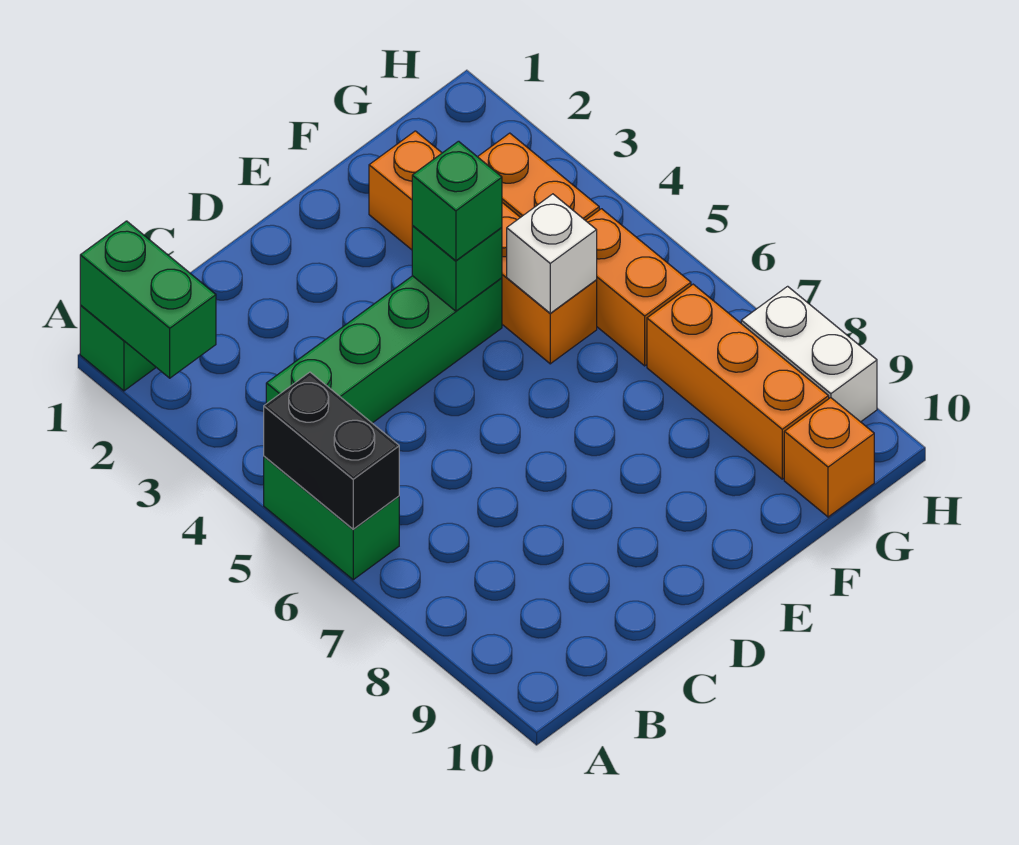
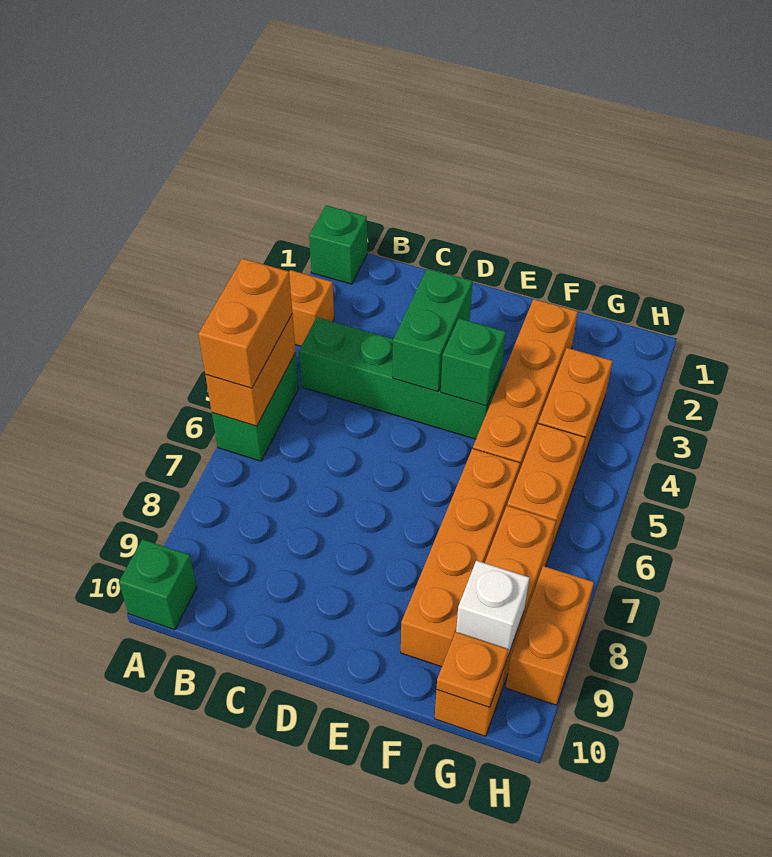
green 1x2 brick [80,221,216,378] -> green 1x2 brick moved to [393,269,473,391]
none -> orange 1x1 brick [289,270,334,346]
black 1x2 brick [264,372,399,529] -> orange 1x2 brick [205,314,296,426]
none -> orange 1x2 brick [199,258,292,388]
green 1x1 brick [412,141,502,261] -> green 1x1 brick moved to [119,539,197,630]
white 1x1 brick [507,194,597,313] -> white 1x1 brick moved to [456,561,529,657]
none -> orange 1x4 brick [401,449,520,667]
none -> orange 1x1 plate [437,632,508,708]
white 1x2 brick [741,286,877,422] -> orange 1x2 brick [506,566,594,705]

